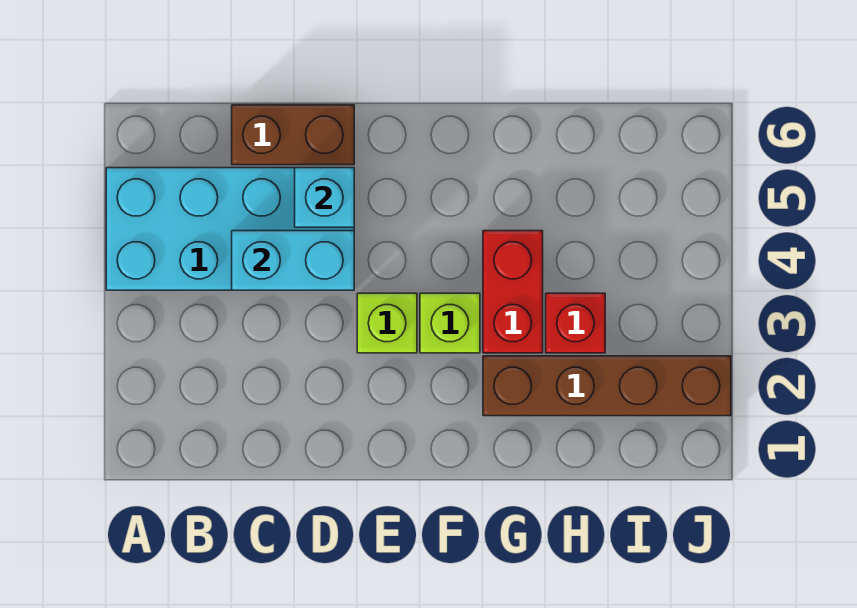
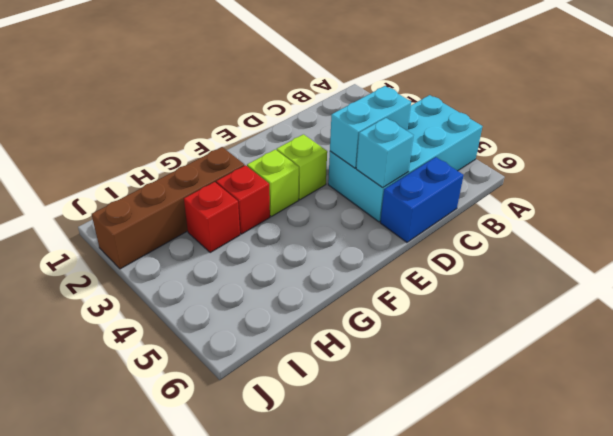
brown 1x2 brick [232,105,354,165] -> blue 1x2 brick [380,157,464,242]
red 1x2 brick [483,231,543,353] -> red 1x1 brick [216,165,270,234]

